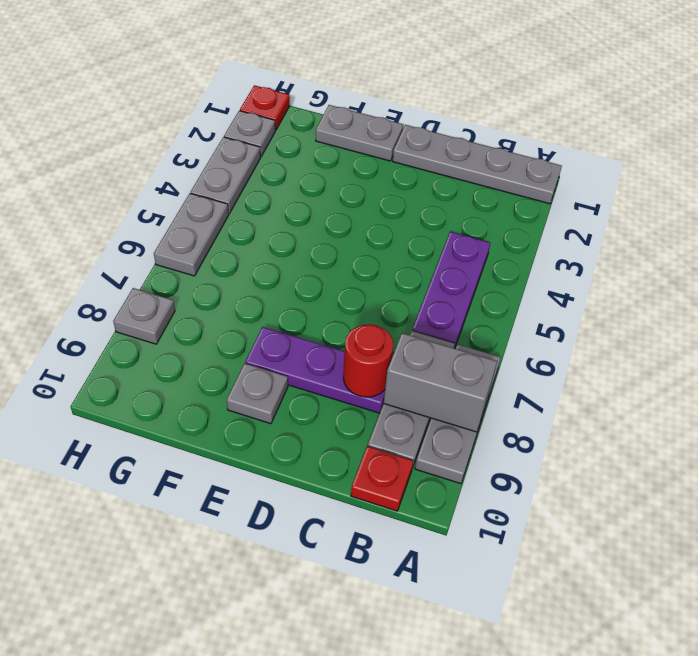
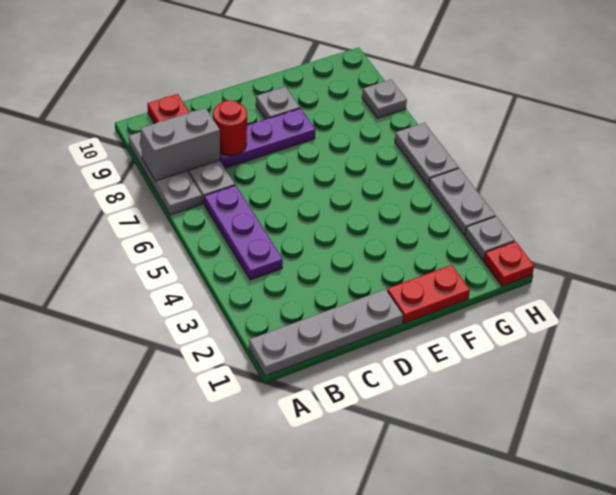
grey 1x2 plate [316,105,403,161] -> red 1x2 plate [387,265,470,323]

